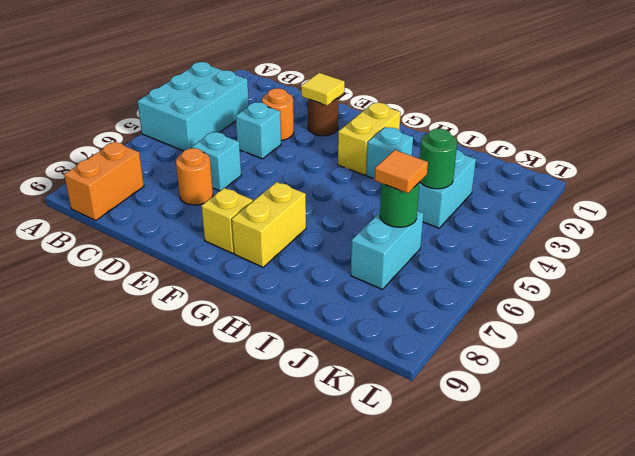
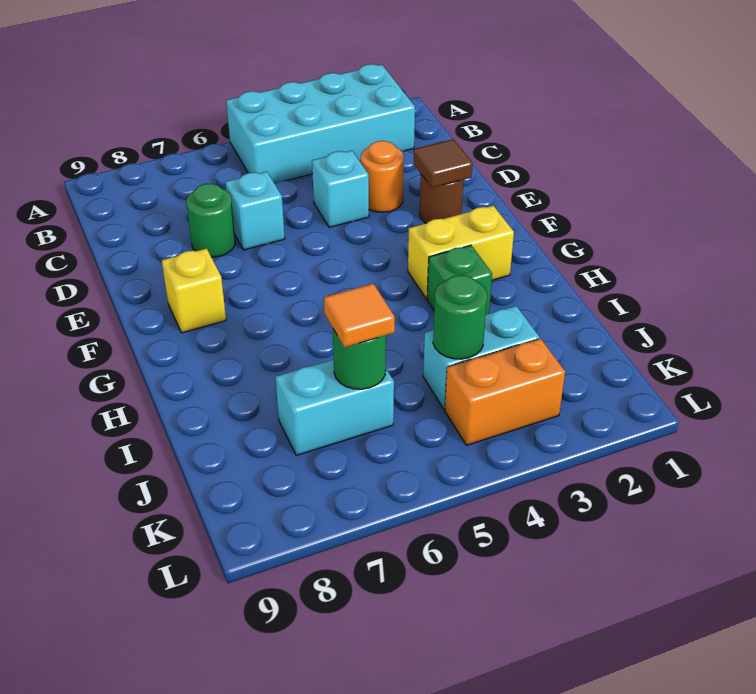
cyan 2x3 brick [137,62,249,151] -> cyan 2x4 brick [226,64,415,183]
orange 1x2 brick [64,142,144,220] -> orange 1x2 brick moved to [445,339,565,445]
orange 1x1 round brick [176,148,213,205] -> green 1x1 round brick [186,183,235,257]
yellow 1x1 tile [301,73,345,105] -> brown 1x1 tile [414,139,473,188]
yellow 1x2 brick [232,182,306,267] -> none
cyan 1x1 brick [366,127,413,179] -> green 1x1 brick [427,245,492,315]

